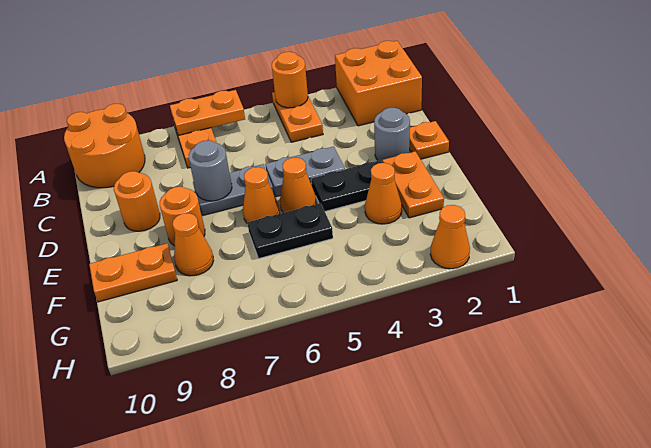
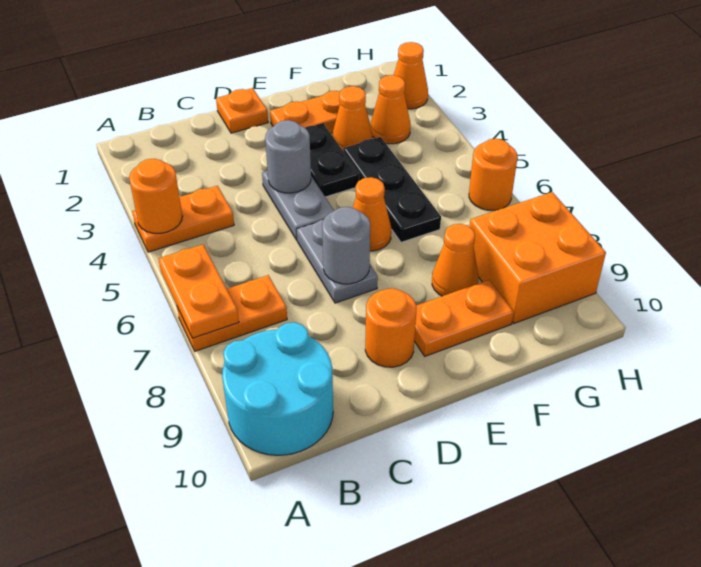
orange 2x2 brick [335,41,422,126] -> orange 2x2 brick moved to [470,192,606,323]
orange 2x2 round brick [64,104,145,188] -> cyan 2x2 round brick [222,322,333,455]
grey 1x1 round brick [374,108,410,161] -> grey 1x1 round brick moved to [265,120,311,193]
orange 1x1 cone [280,157,317,213] -> orange 1x1 cone moved to [371,75,410,144]
orange 1x1 round brick [160,187,205,246] -> orange 1x1 round brick moved to [469,139,518,210]
black 1x2 plate [247,203,333,258] -> black 1x3 plate [343,137,441,242]
orange 1x2 plate [89,243,177,302] -> orange 1x2 plate turned to [414,280,514,356]

